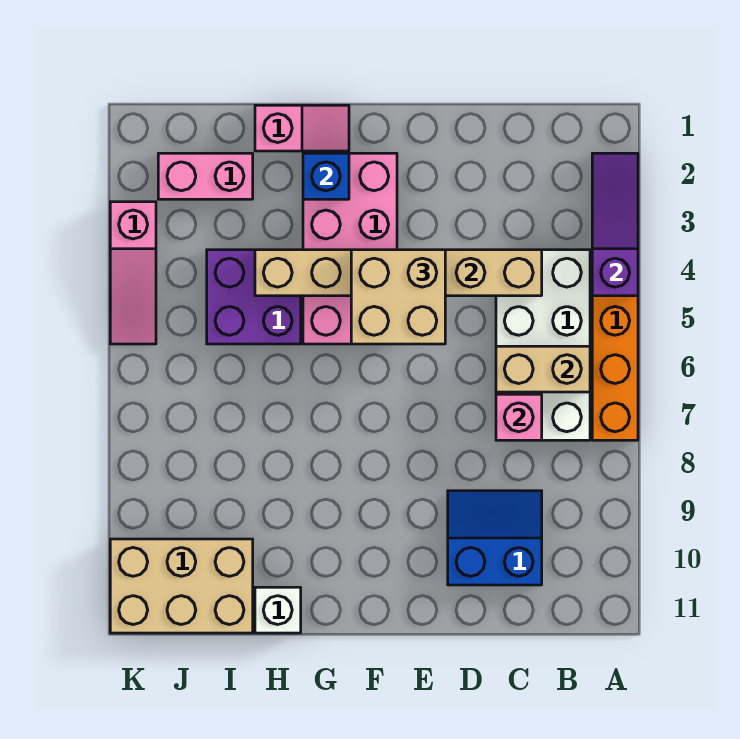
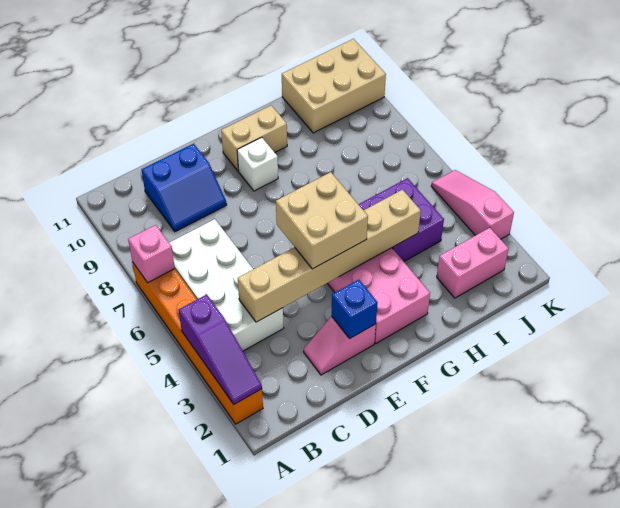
tan 1x2 brick [496,346,590,392] -> tan 1x2 brick moved to [221,105,287,171]
pink 1x1 brick [496,394,542,440] -> pink 1x1 brick moved to [128,225,175,283]
pink 1x2 slope [255,105,349,151] -> pink 1x2 slope moved to [304,316,376,375]
blue 1x1 brick [303,153,349,199] -> blue 1x1 brick moved to [331,280,378,339]
white 1x1 brick [255,587,301,633] -> white 1x1 brick moved to [237,137,278,191]

